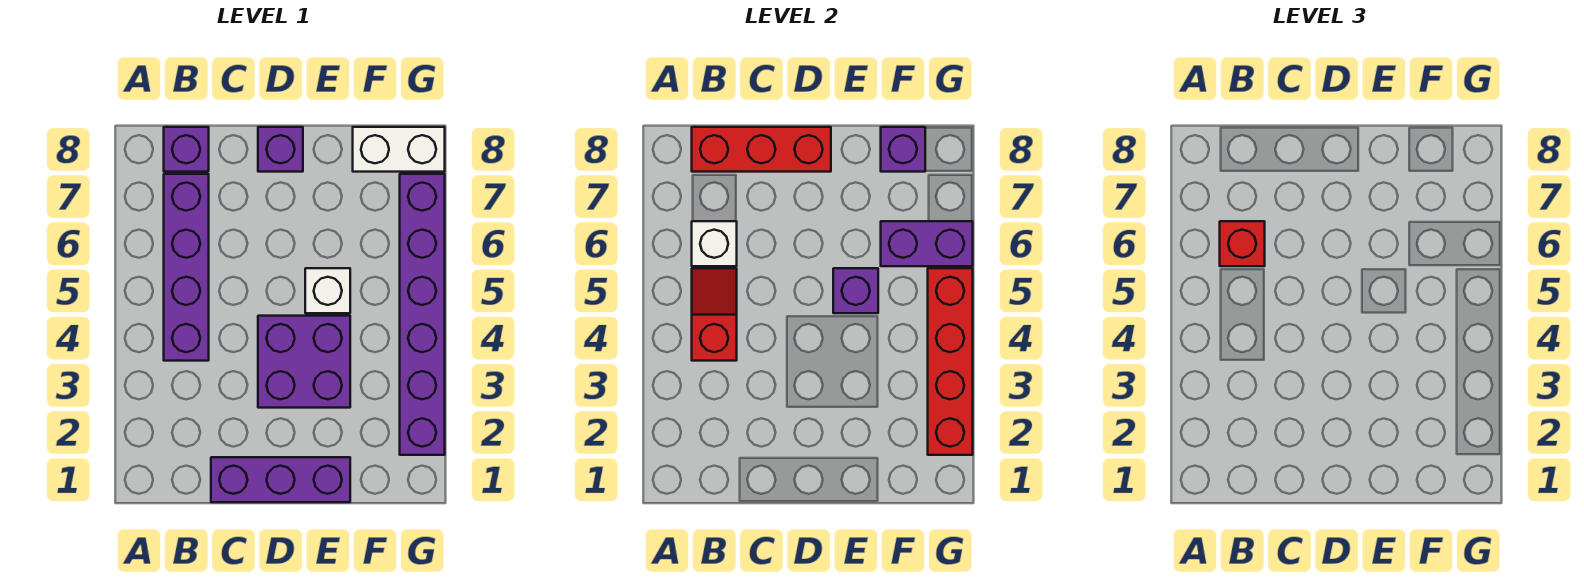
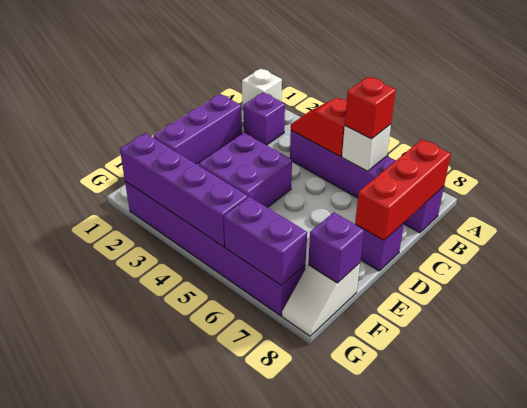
red 1x2 slope [692,268,737,361] -> red 1x2 slope turned to [291,98,347,157]
white 1x1 brick [305,268,350,313] -> white 1x1 brick moved to [242,69,282,109]
purple 1x1 brick [833,268,878,313] -> purple 1x1 brick moved to [243,92,285,145]
purple 1x2 brick [881,221,973,266] -> purple 1x2 brick turned to [224,197,307,285]
white 1x2 brick [353,127,445,172] -> white 1x2 slope [282,263,360,336]
red 1x4 brick [928,268,973,455] -> purple 1x4 brick [120,133,248,247]

